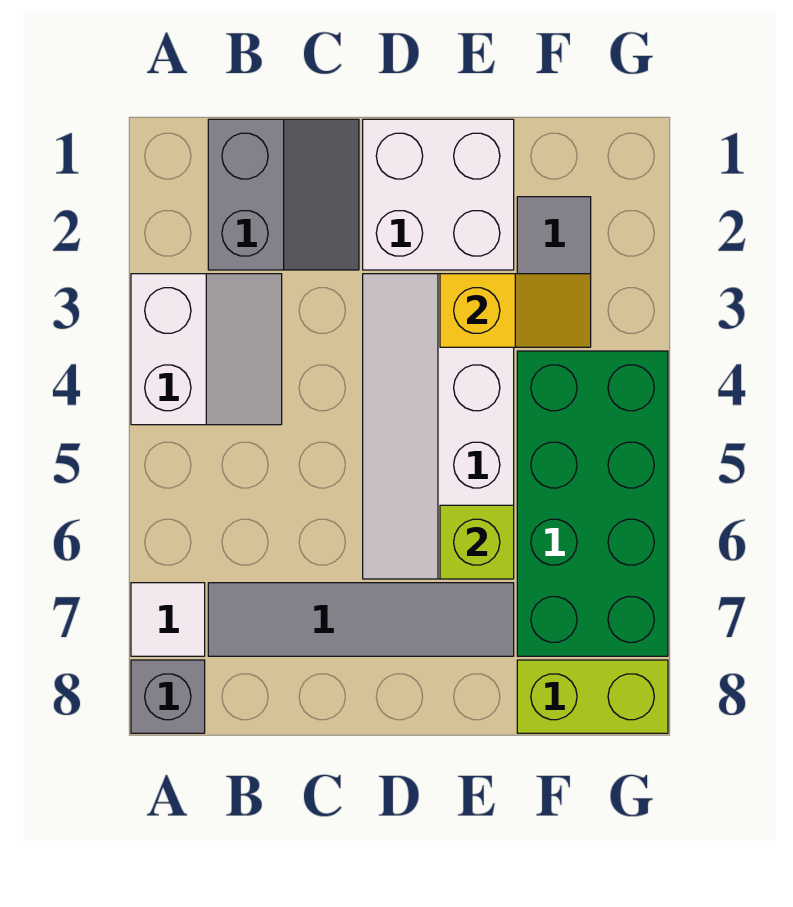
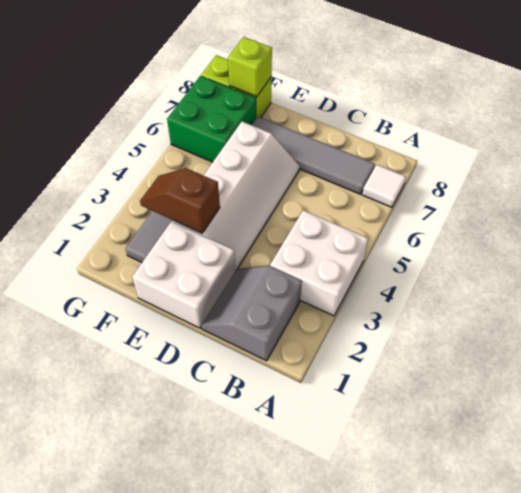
white 2x2 slope [131,274,282,425] -> white 2x2 brick [270,210,368,316]
grey 1x1 brick [131,660,205,733] -> none
yellow 1x2 slope [440,274,591,347] -> brown 1x2 slope [140,168,220,233]
lime 1x1 brick [440,505,514,579] -> lime 1x1 brick moved to [228,37,272,97]
green 2x4 brick [517,351,668,656] -> green 2x2 brick [167,76,256,162]

